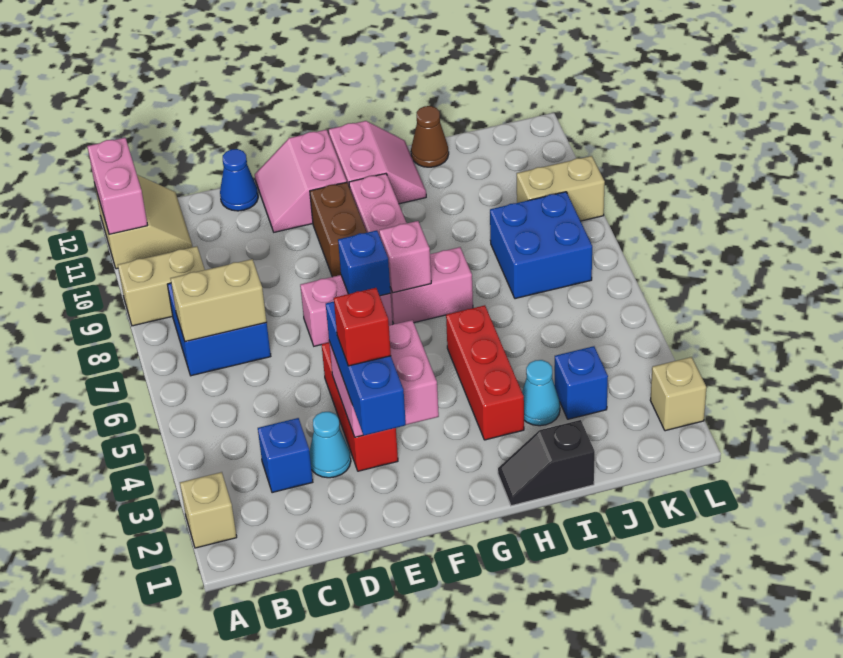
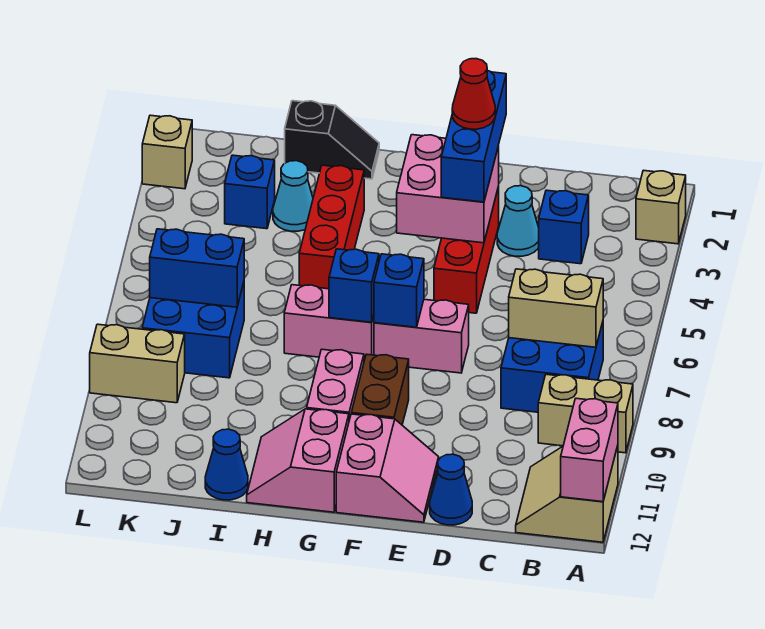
red 1x1 brick [334,288,391,366] -> red 1x1 cone [452,59,495,129]
pink 1x1 brick [379,221,431,293] -> blue 1x1 brick [329,249,379,322]
brown 1x1 cone [411,106,449,167] -> blue 1x1 cone [205,429,248,500]
none -> blue 1x2 brick [150,229,244,307]

